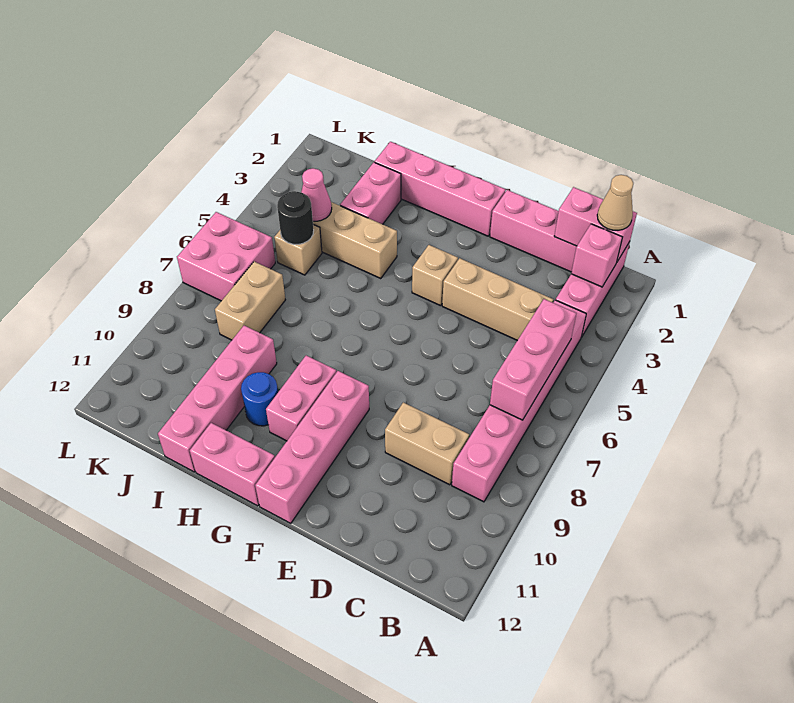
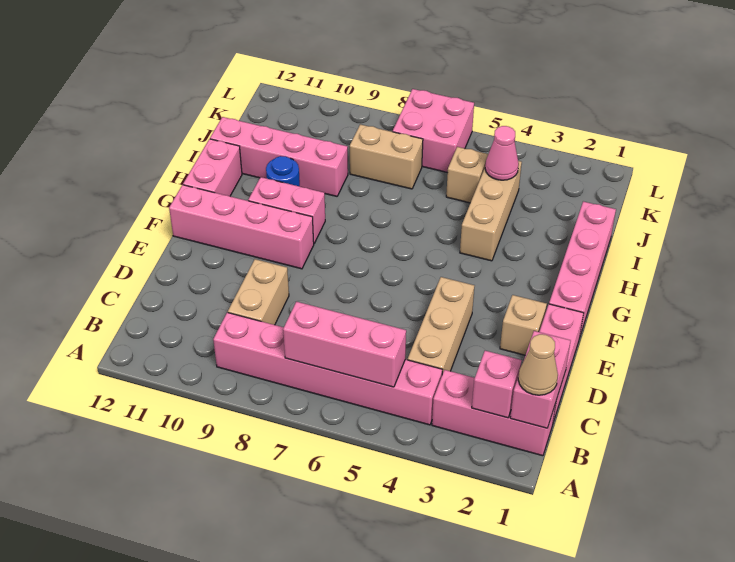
tan 1x1 brick [412,245,458,306] -> tan 1x1 brick moved to [500,295,547,355]
pink 1x2 brick [340,162,401,224] -> none
black 1x1 round brick [277,191,314,244] -> none

